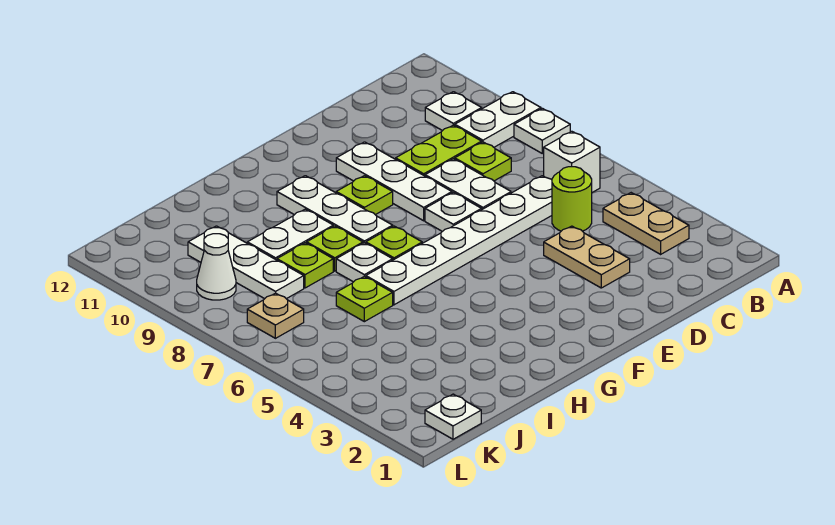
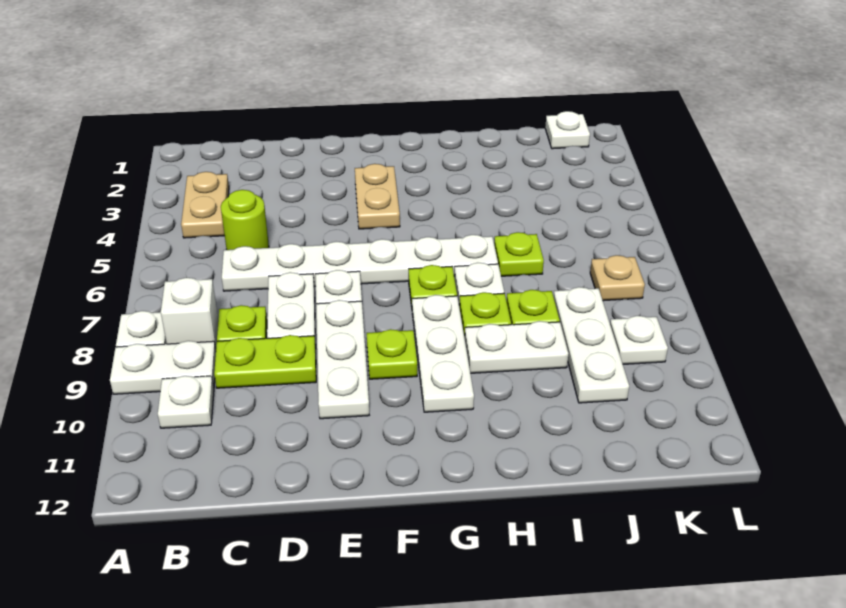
white 1x1 brick [544,131,600,192] -> white 1x1 brick moved to [161,278,218,349]
tan 1x2 plate [544,226,630,288] -> tan 1x2 plate moved to [355,164,400,229]
white 1x1 cone [197,234,236,300] -> white 1x1 plate [610,316,668,364]

